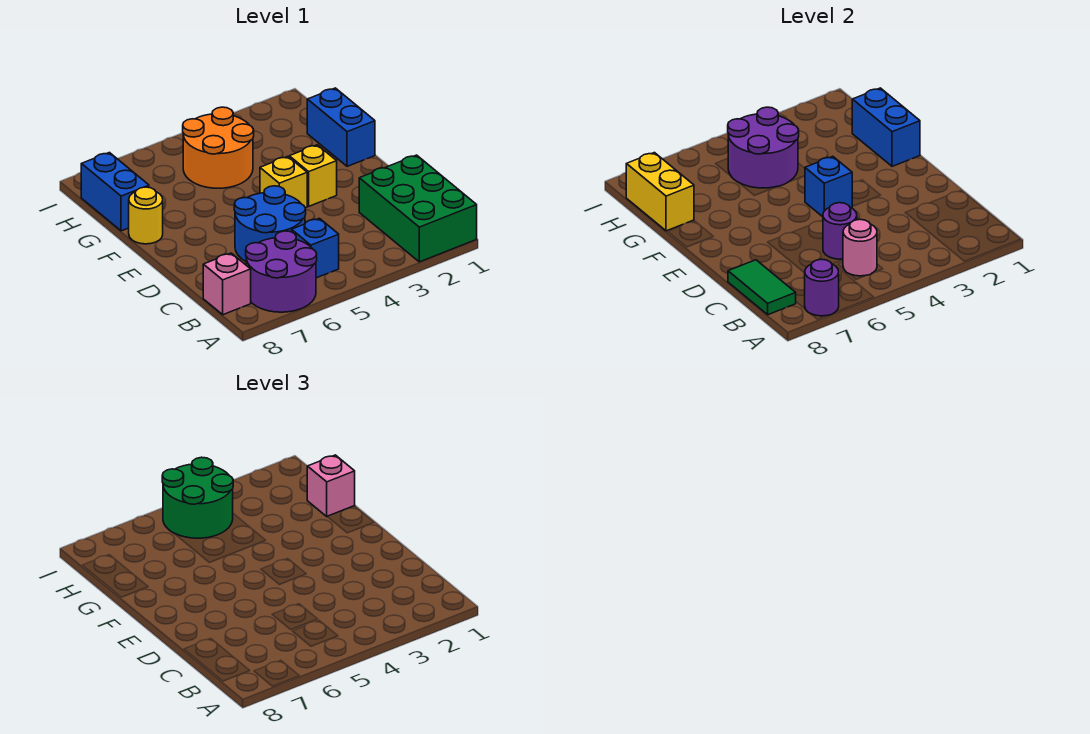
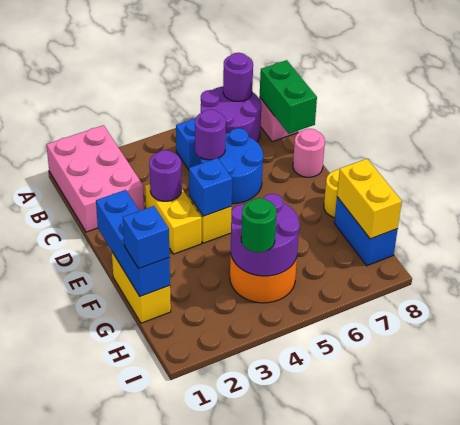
green 2x3 brick [359,155,477,262] -> pink 2x3 brick [46,125,144,232]
pink 1x1 round brick [843,219,877,276] -> pink 1x1 round brick moved to [293,129,325,177]
green 1x2 tile [728,260,796,315] -> green 1x2 brick [260,60,317,134]
none -> purple 1x1 round brick [149,150,182,201]
yellow 1x1 brick [289,145,337,206] -> yellow 1x2 brick [145,184,202,254]
blue 1x2 brick [307,88,375,166] -> yellow 1x2 brick [112,252,171,323]
blue 1x2 brick [852,88,920,166] -> blue 1x3 brick [96,190,170,296]
pink 1x1 brick [307,455,355,516] -> blue 1x1 brick [123,206,169,269]
green 2x2 round brick [162,457,233,538] -> green 1x1 round brick [241,198,276,252]

